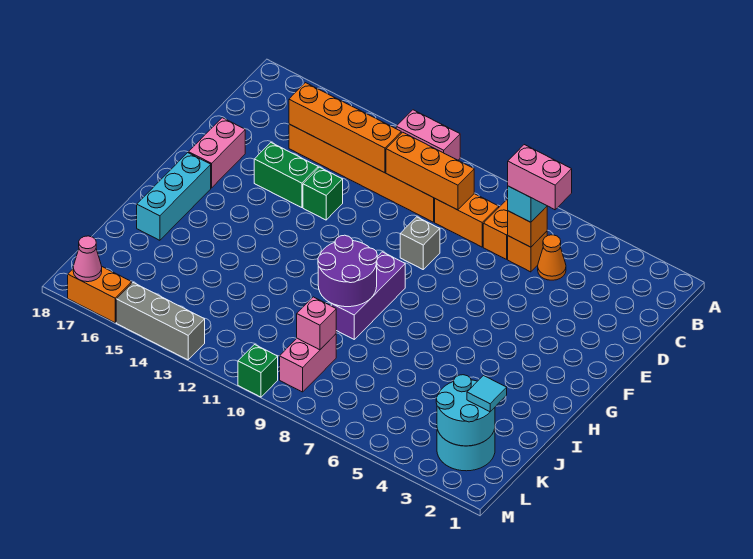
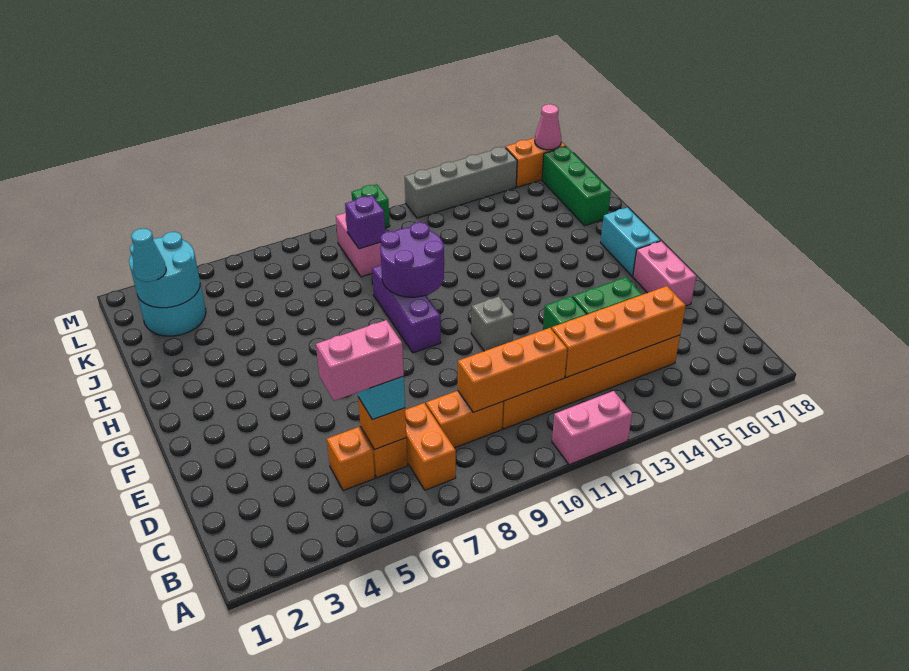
orange 1x1 cone [538,235,566,280] -> orange 1x1 brick [327,427,375,491]
grey 1x1 brick [400,217,440,269] -> grey 1x1 brick moved to [471,297,514,351]
cyan 1x3 brick [137,153,211,240] -> cyan 1x2 brick [601,208,660,276]
none -> green 1x3 brick [542,147,611,226]
cyan 1x1 tile [467,376,507,412] -> cyan 1x1 cone [131,229,166,282]
pink 1x1 brick [297,297,336,350] -> purple 1x1 brick [345,195,385,249]
grey 1x3 brick [116,283,205,360] -> grey 1x4 brick [405,147,517,218]

